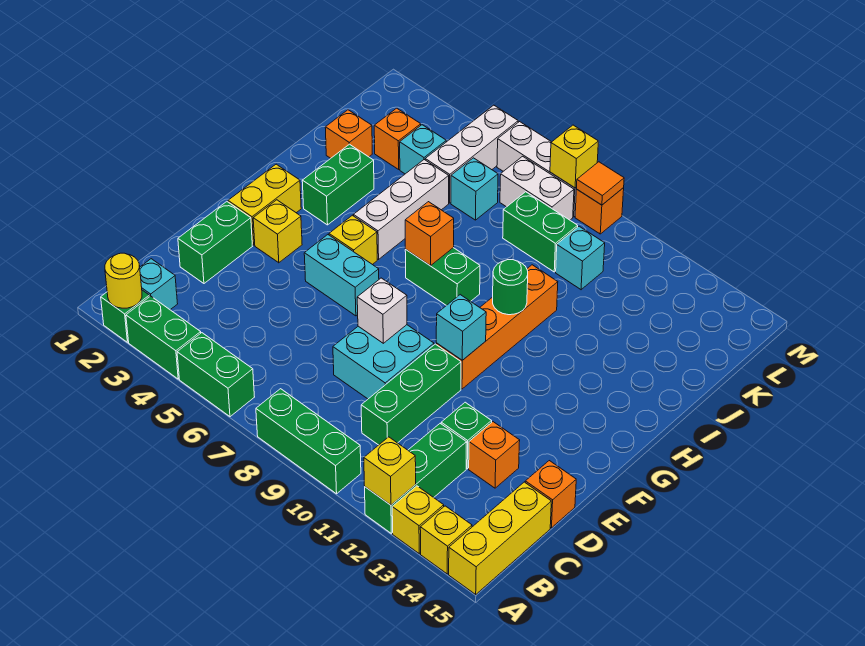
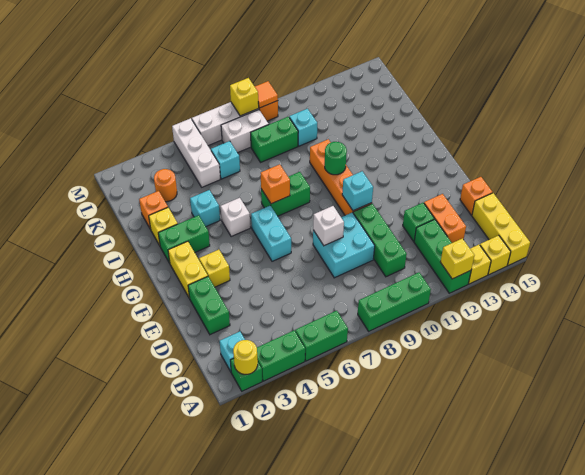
orange 1x1 brick [469,422,520,488] -> orange 1x2 brick [424,194,466,243]
cyan 1x2 brick [304,235,379,316] -> cyan 1x2 brick turned to [251,206,291,261]
yellow 1x1 brick [329,215,377,265] -> yellow 1x1 brick moved to [149,208,178,245]
green 1x2 brick [302,144,374,225] -> green 1x2 brick turned to [158,215,210,263]
white 1x3 brick [353,160,449,259] -> white 1x1 brick [221,198,250,237]
orange 1x1 brick [374,108,421,169] -> orange 1x1 round brick [154,169,177,202]
cyan 1x1 brick [400,125,446,174] -> cyan 1x1 brick moved to [190,190,220,226]

